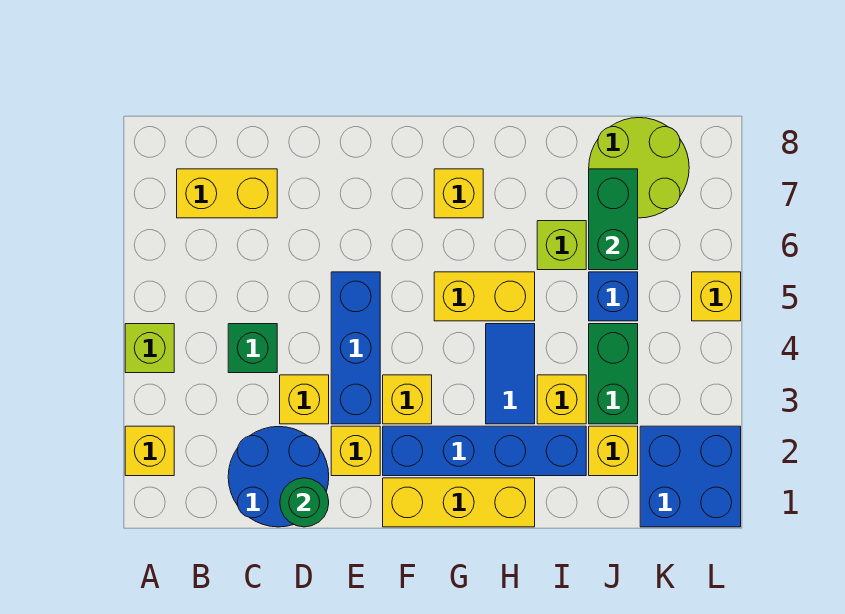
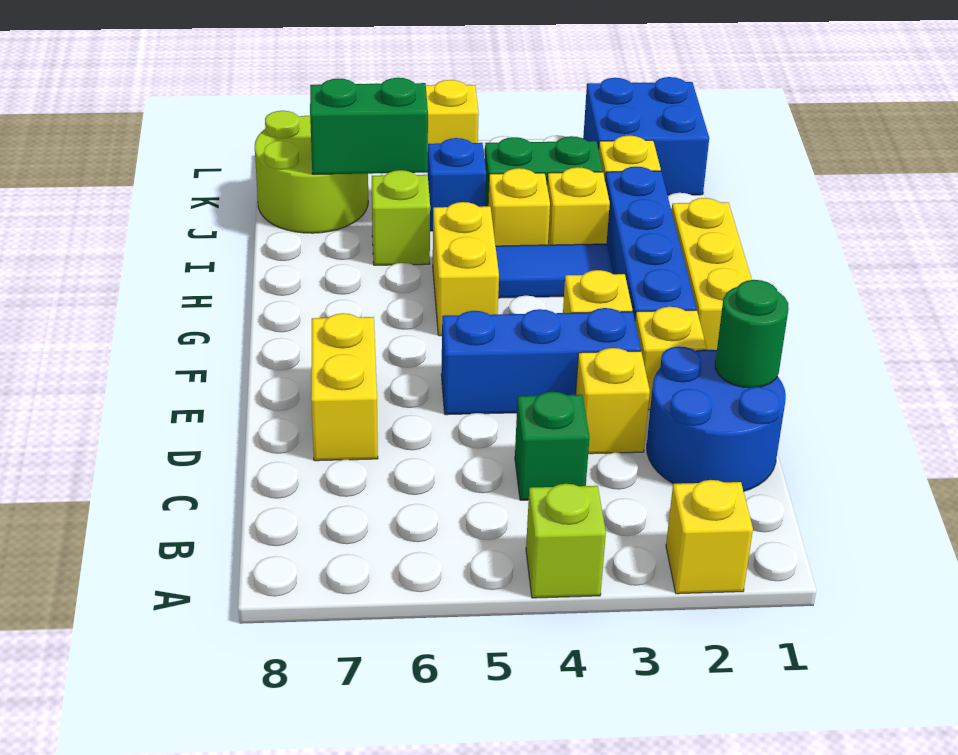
yellow 1x2 brick [177,169,277,218] -> yellow 1x2 brick moved to [311,313,378,461]
yellow 1x1 brick [434,169,483,218] -> yellow 1x1 brick moved to [488,168,550,246]

